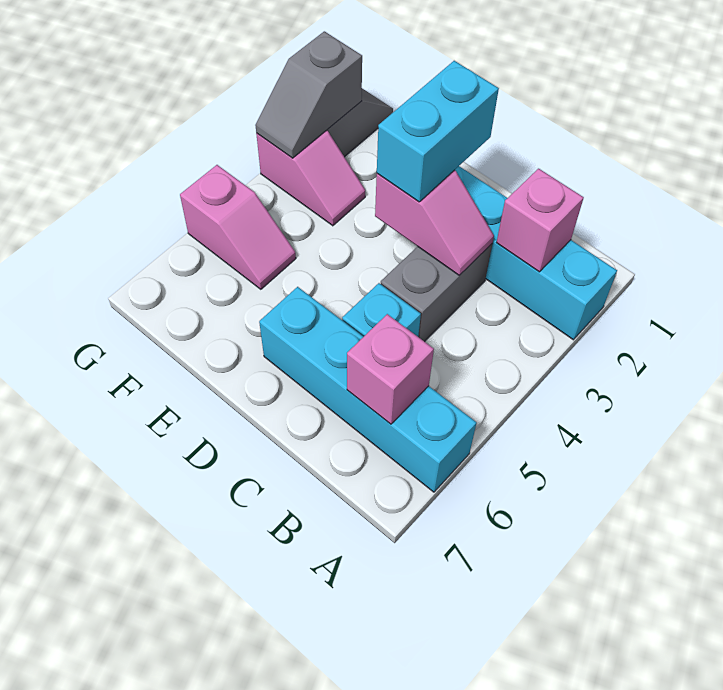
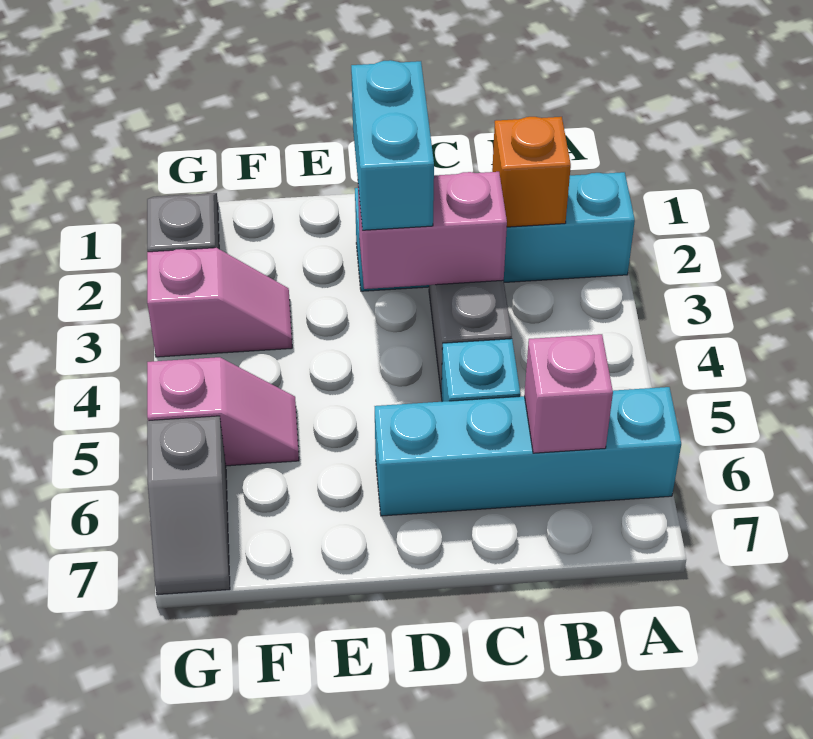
pink 1x1 brick [497,169,584,272] -> orange 1x1 brick [492,117,571,227]
pink 1x2 slope [375,170,494,275] -> pink 1x2 brick [358,172,507,289]
grey 1x2 slope [255,31,362,158] -> grey 1x2 slope moved to [147,416,230,595]

